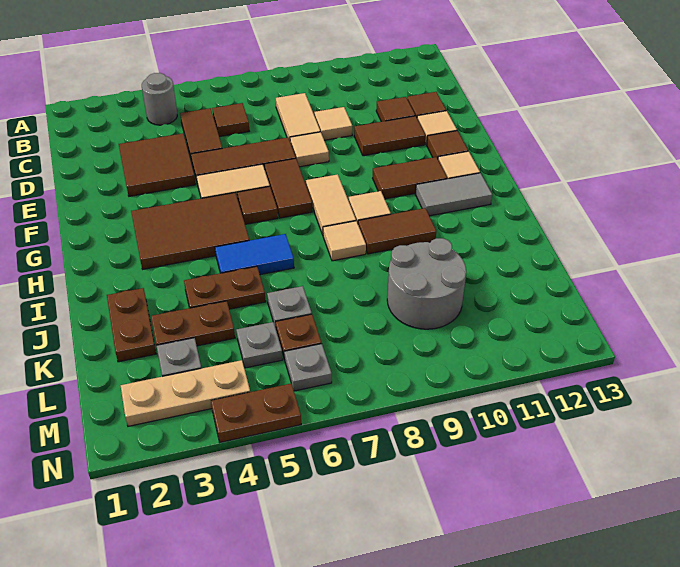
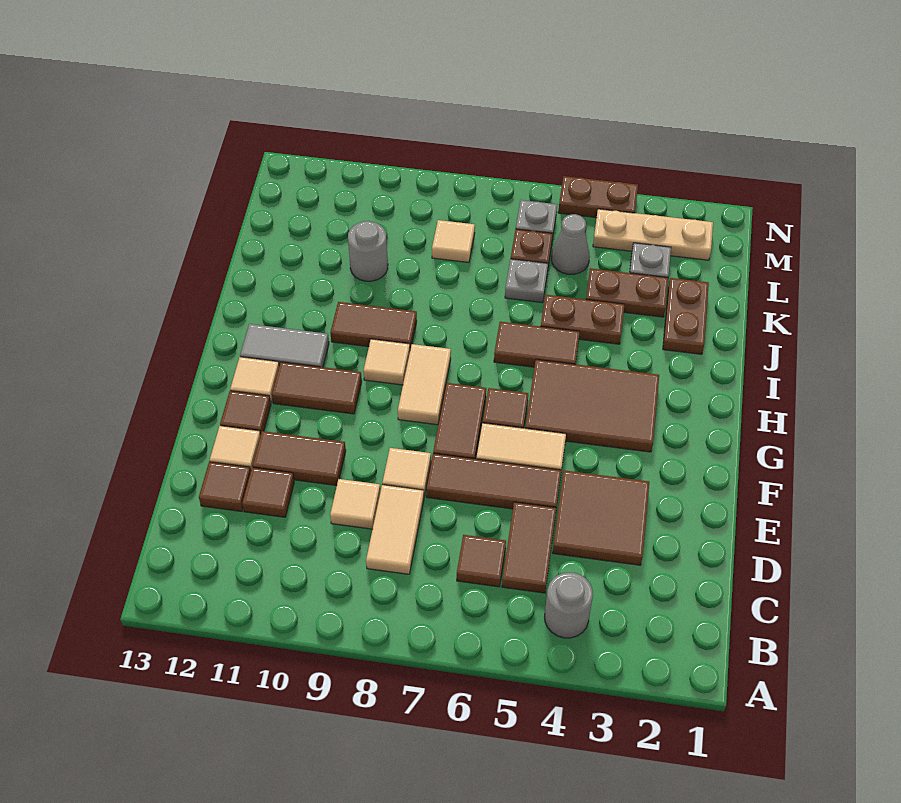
blue 1x2 tile [215,234,294,275] -> brown 1x2 tile [494,322,580,367]
tan 1x1 tile [323,221,366,261] -> tan 1x1 tile moved to [432,220,475,262]
grey 2x2 round brick [387,238,466,329] -> grey 1x1 round brick [348,221,388,281]
grey 1x1 plate [236,322,283,368] -> grey 1x1 cone [552,214,590,274]

